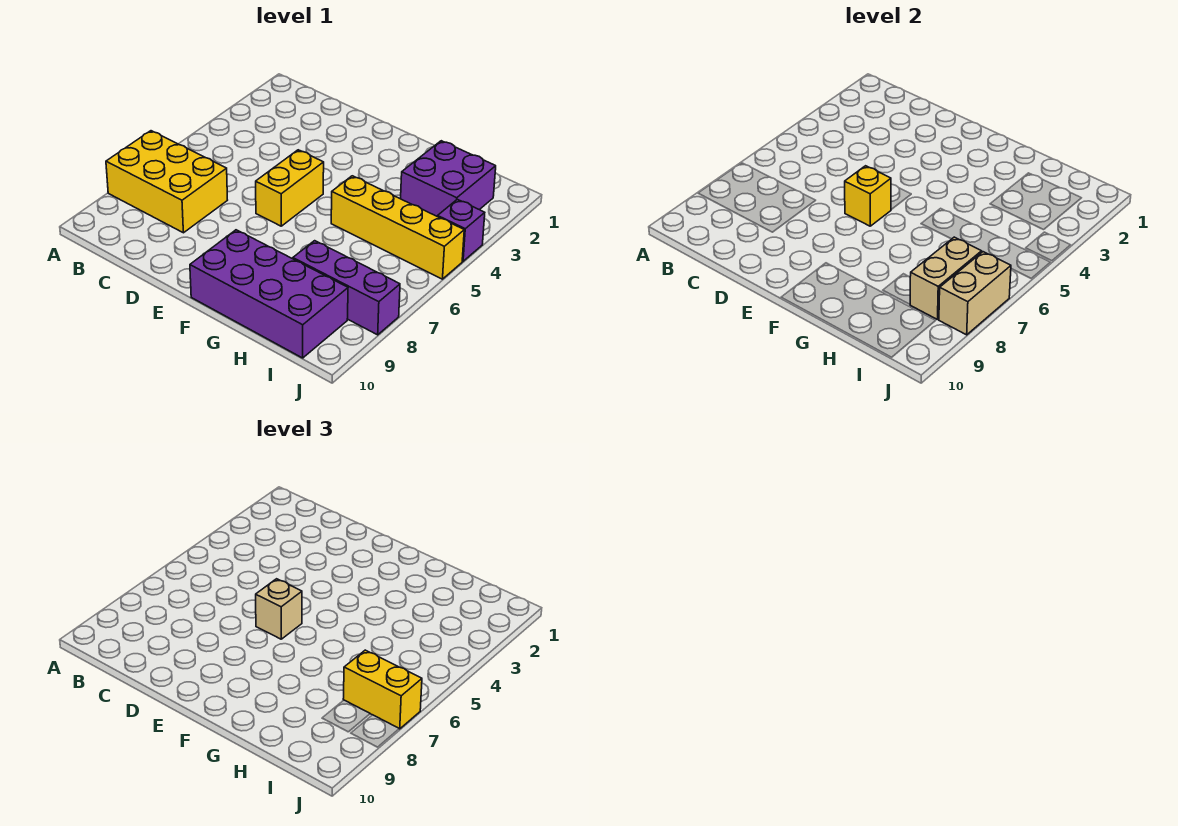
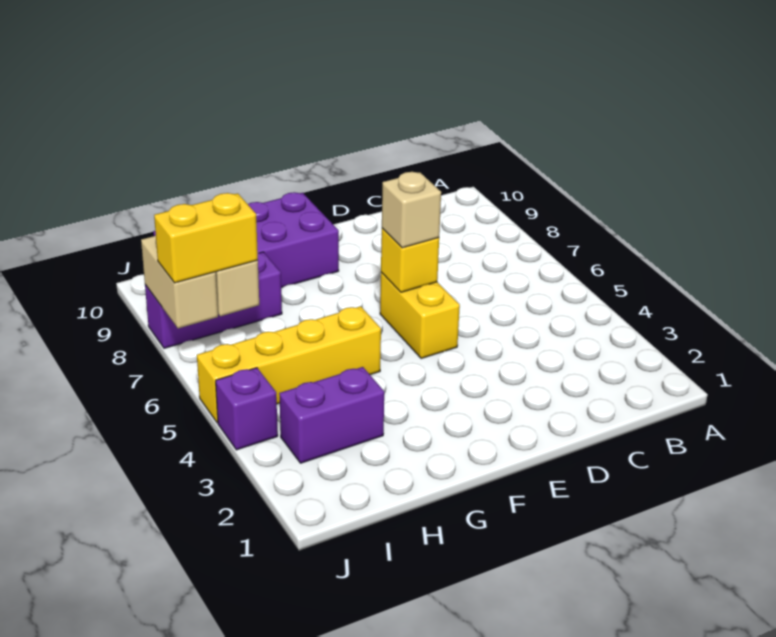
yellow 2x3 brick [106,131,227,233] -> none
purple 2x2 brick [401,141,496,217] -> purple 1x2 brick [279,367,384,463]

